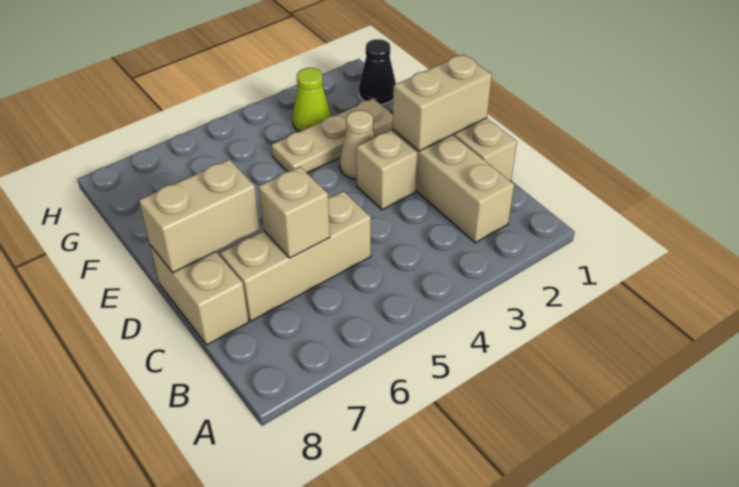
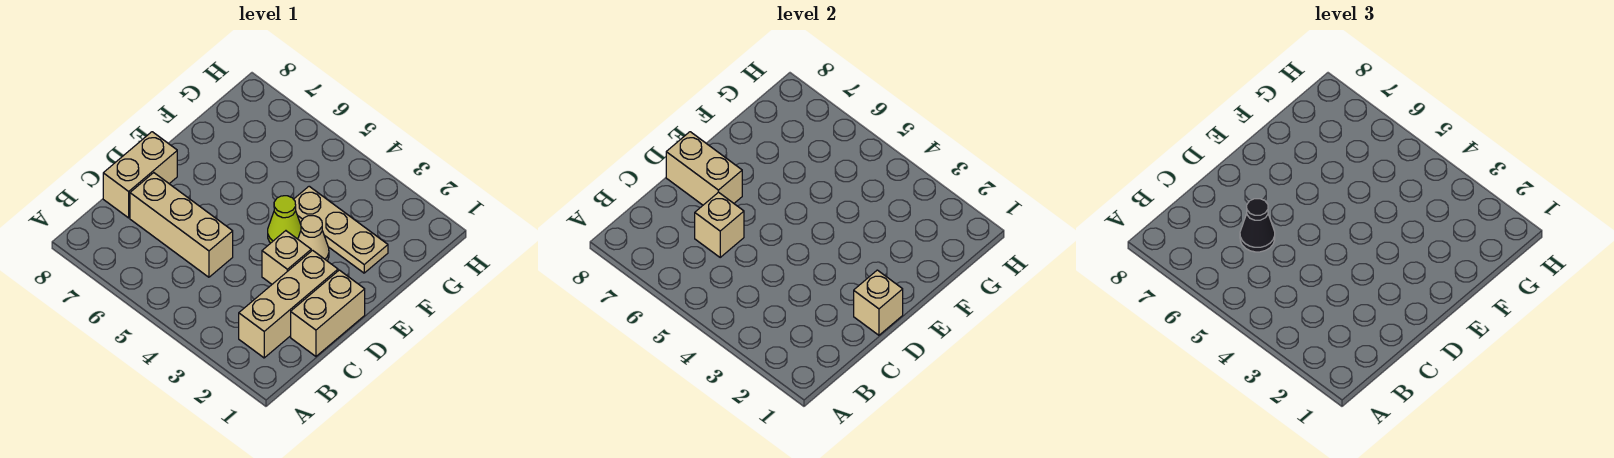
tan 1x2 brick [393,54,492,151] -> tan 1x1 brick [854,270,903,335]
black 1x1 cone [359,39,396,104] -> black 1x1 cone moved to [1240,199,1275,252]
lime 1x1 cone [292,68,331,132] -> lime 1x1 cone moved to [268,196,301,243]

